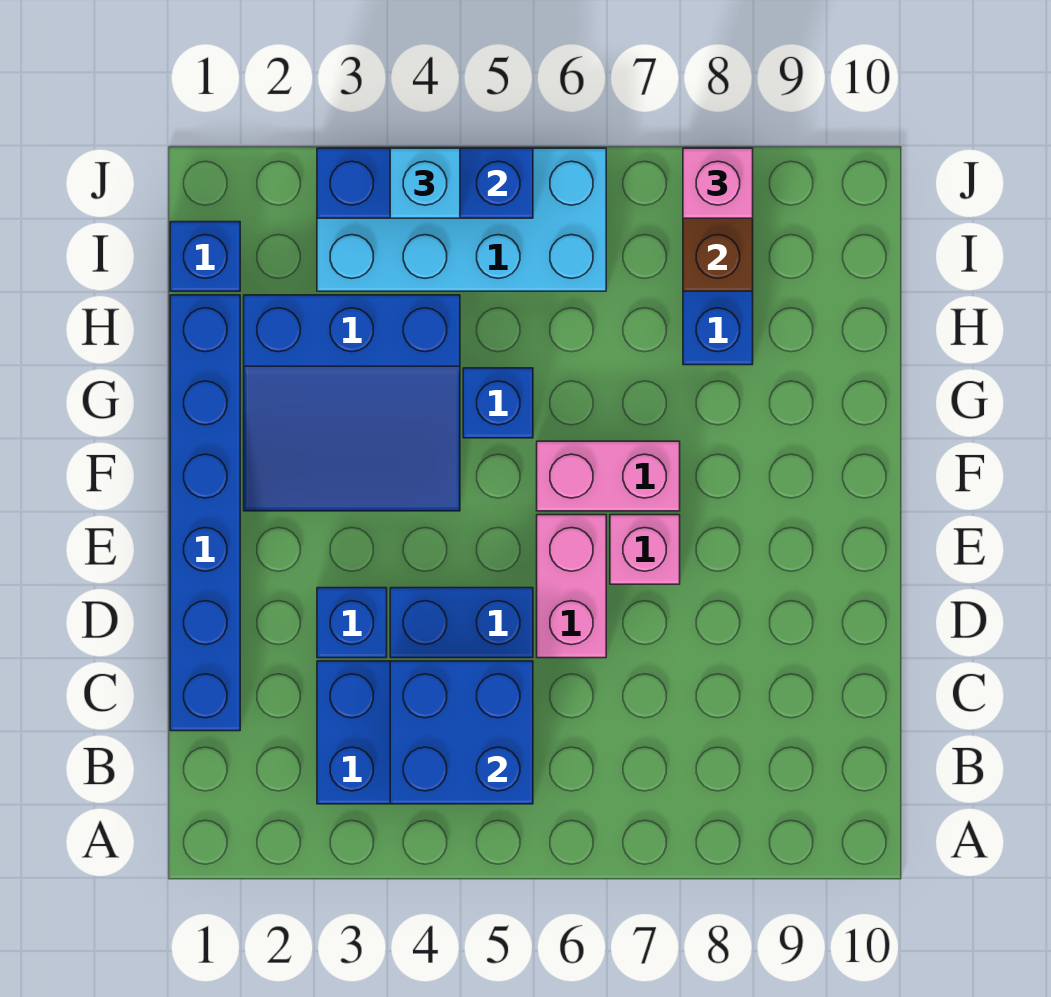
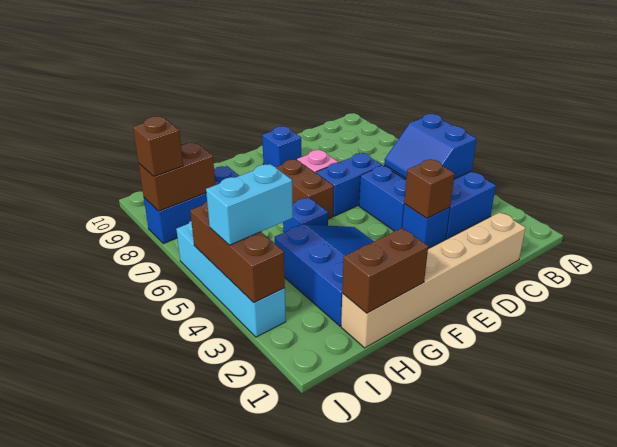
blue 2x2 brick [390,661,533,804] -> blue 2x2 slope [384,114,477,179]
blue 1x6 brick [170,295,240,731] -> tan 1x6 brick [341,212,526,348]
none -> brown 1x1 brick [404,160,455,218]
pink 1x2 brick [537,515,606,658] -> blue 1x2 brick [316,153,382,216]
pink 1x2 brick [537,441,680,511] -> brown 1x2 brick [276,159,333,219]
none -> brown 1x2 brick [342,228,428,313]
blue 1x1 brick [170,222,240,291] -> blue 1x1 brick moved to [262,126,301,167]
cyan 2x4 brick [317,148,606,291] -> cyan 1x4 brick [176,221,286,337]
blue 1x3 brick [317,148,533,218] -> brown 1x3 brick [190,201,285,303]
cyan 1x1 brick [390,148,460,218] -> cyan 1x2 brick [206,164,293,245]
pink 1x1 brick [683,148,753,218] -> brown 1x1 brick [133,116,183,176]

